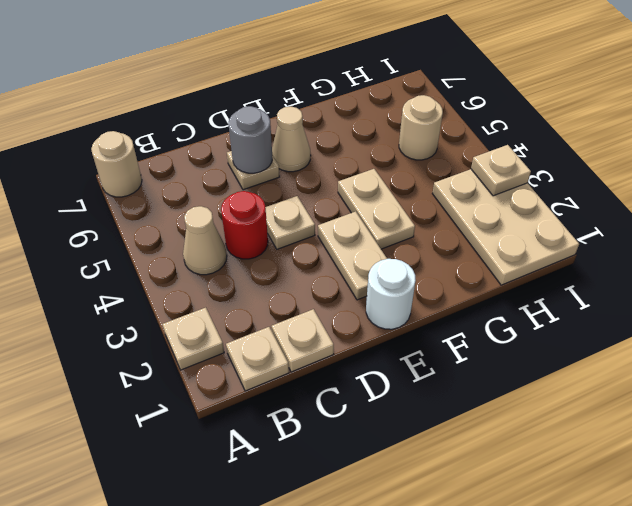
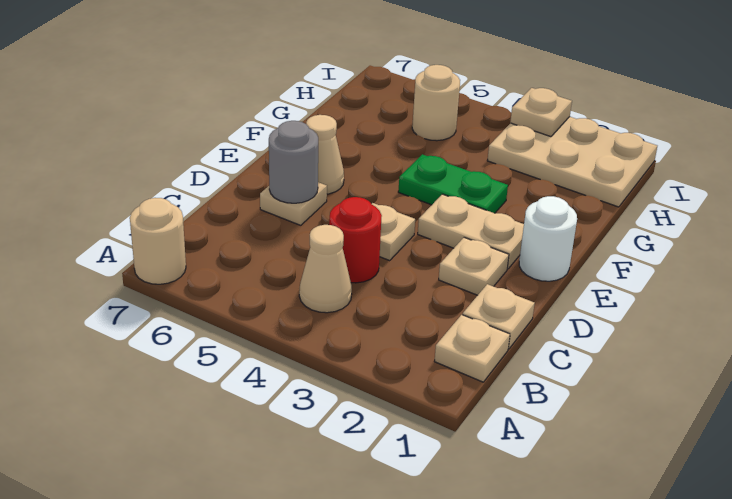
tan 1x1 plate [162,308,224,370] -> tan 1x1 plate moved to [439,237,509,295]
tan 1x2 plate [338,169,415,249] -> green 1x2 plate [398,154,508,213]

